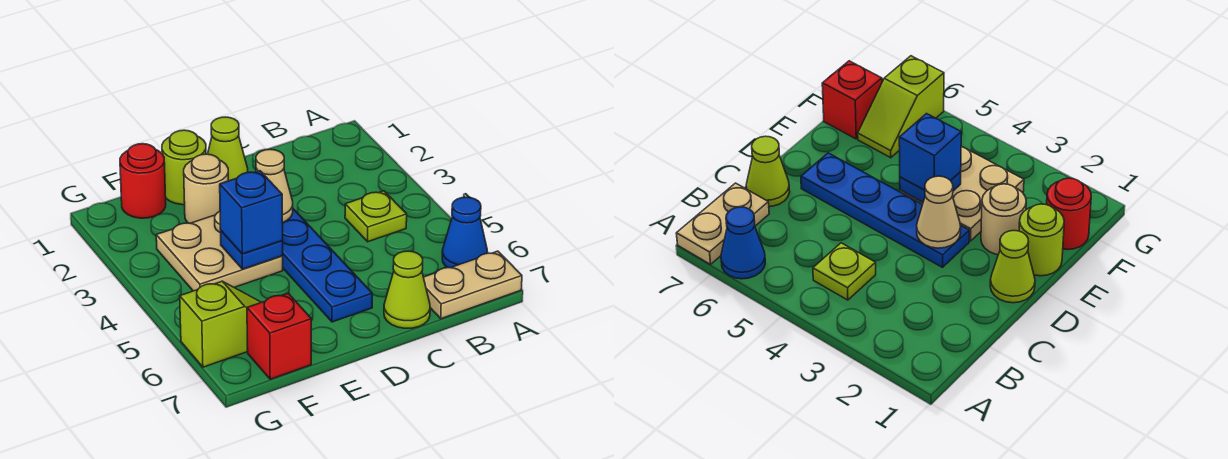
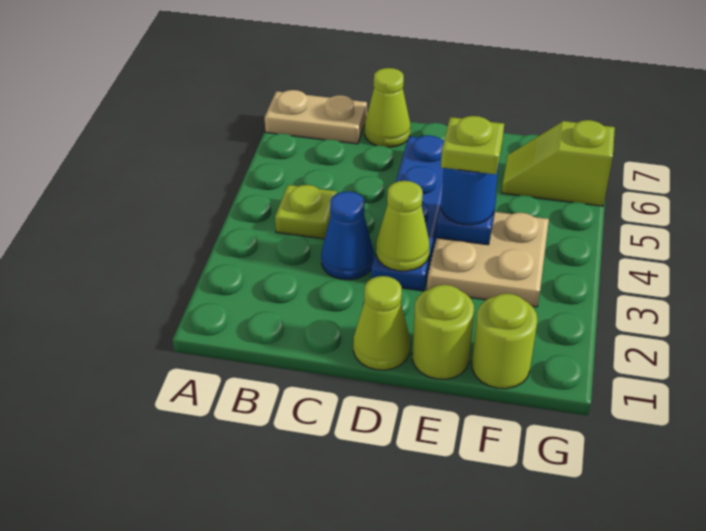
blue 1x1 cone [442,197,488,268] -> blue 1x1 cone moved to [321,191,374,280]
tan 1x1 cone [256,149,293,223] -> lime 1x1 cone [376,181,430,271]
tan 1x1 round brick [184,154,228,223] -> none
blue 1x1 brick [220,171,283,254] -> blue 1x1 round brick [441,163,499,225]
none -> lime 1x1 plate [441,116,504,174]
red 1x1 round brick [120,144,166,218] -> lime 1x1 round brick [472,293,537,389]
red 1x1 brick [247,293,312,379] -> none

